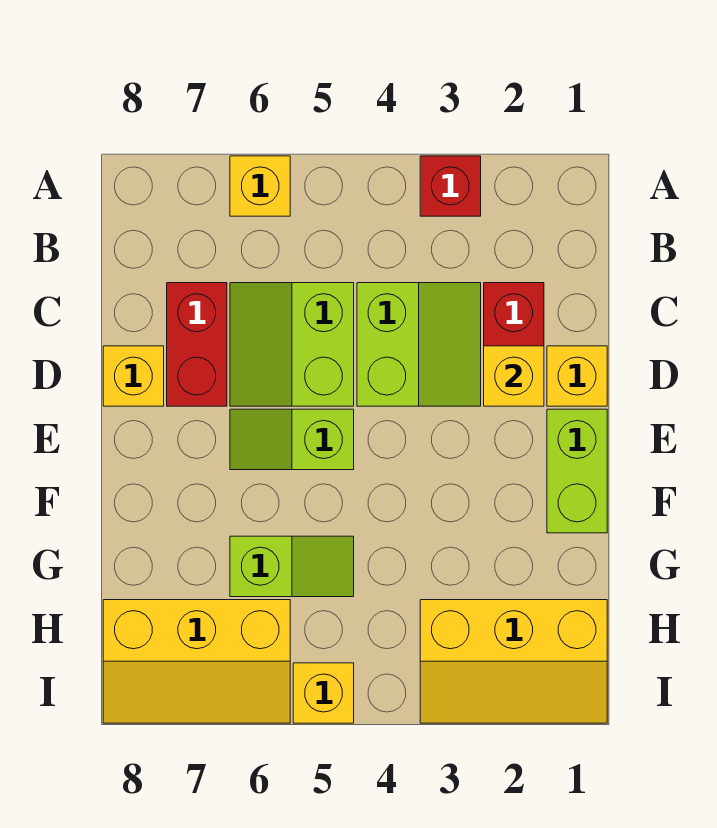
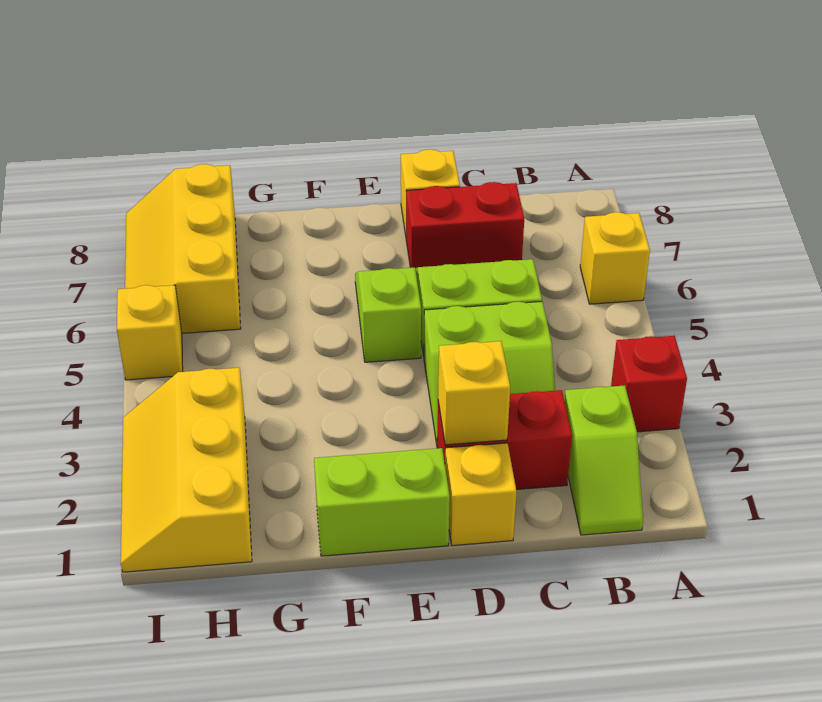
lime 1x2 slope [230,536,354,597] -> lime 1x2 slope moved to [564,385,643,535]

